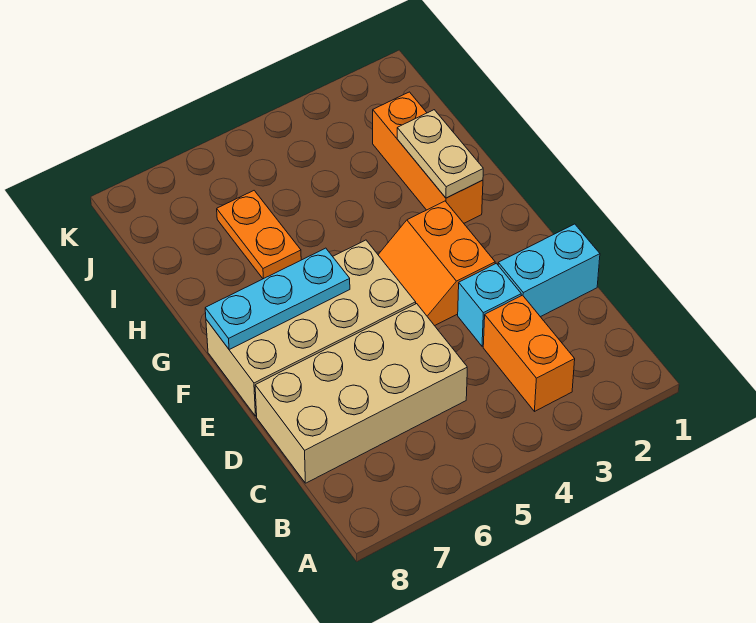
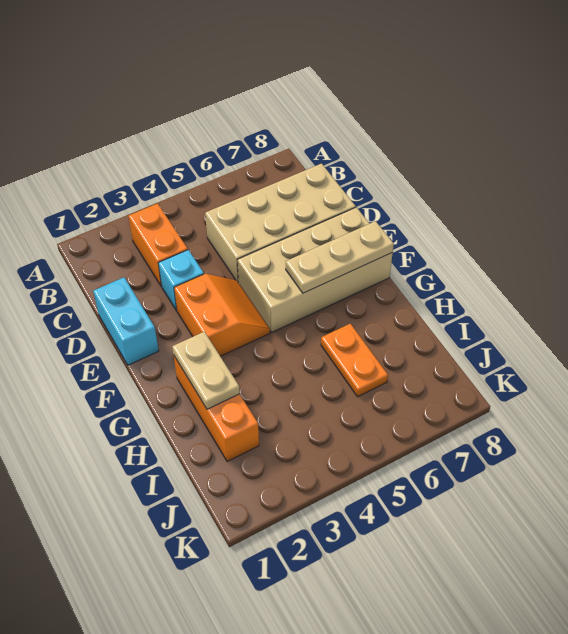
cyan 1x2 brick [498,224,600,317] -> cyan 1x2 brick turned to [93,278,159,365]
cyan 1x3 plate [205,248,350,350] -> tan 1x3 plate [286,221,394,293]

